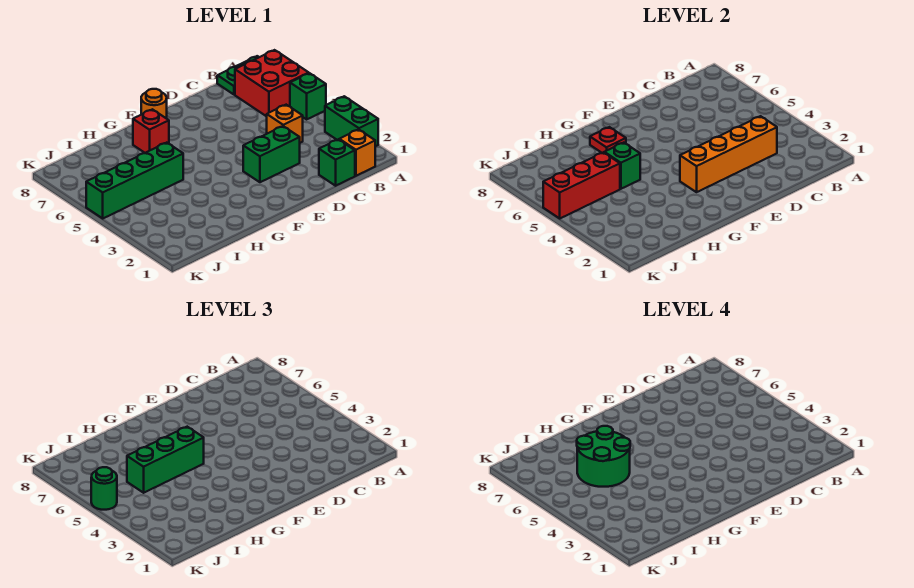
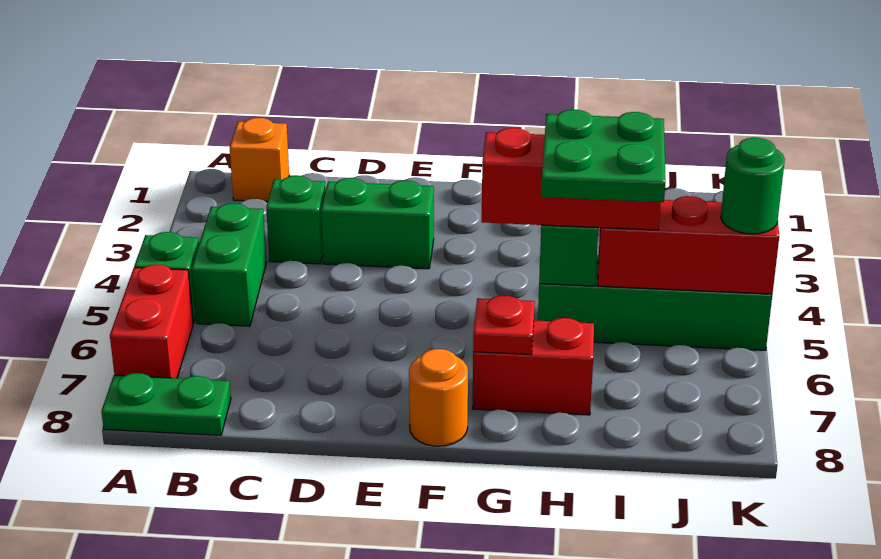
green 1x2 brick [325,96,378,146] -> green 1x2 brick moved to [192,203,266,326]
red 2x2 brick [235,50,309,116] -> red 1x2 brick [110,264,193,378]
green 1x1 brick [319,139,355,186] -> green 1x1 brick moved to [266,176,326,264]
orange 1x4 brick [680,116,777,192] -> none
orange 1x1 brick [267,105,303,143] -> none
green 1x3 brick [127,427,204,493] -> red 1x3 brick [482,128,661,230]
red 1x1 brick [133,109,169,153] -> red 1x2 brick [472,318,594,415]
green 2x2 round brick [577,426,630,487] -> green 2x2 plate [541,110,666,202]

